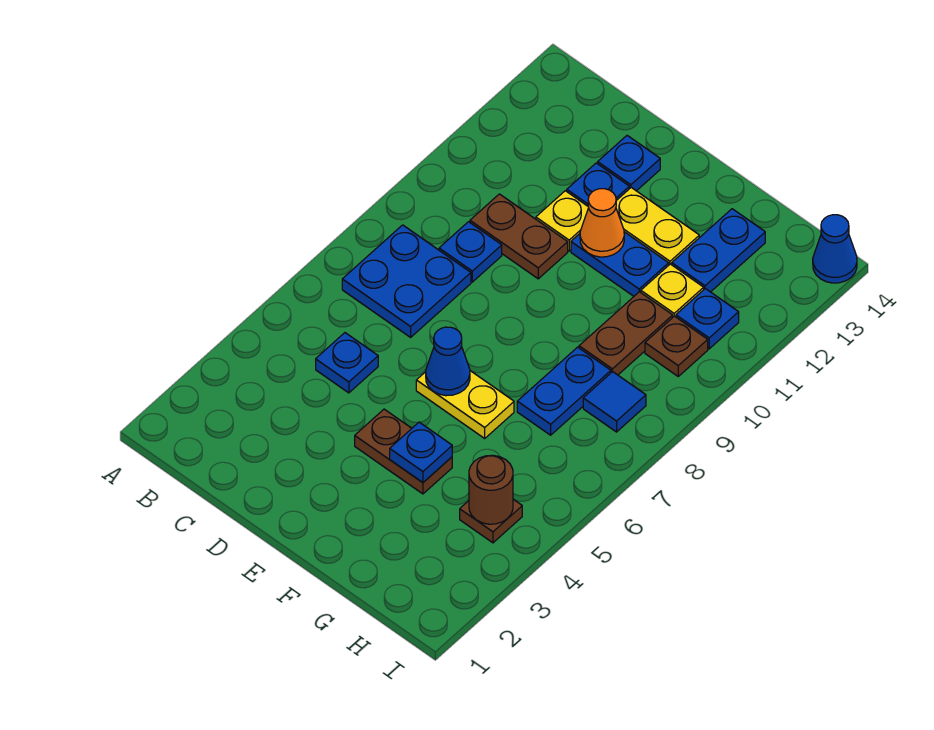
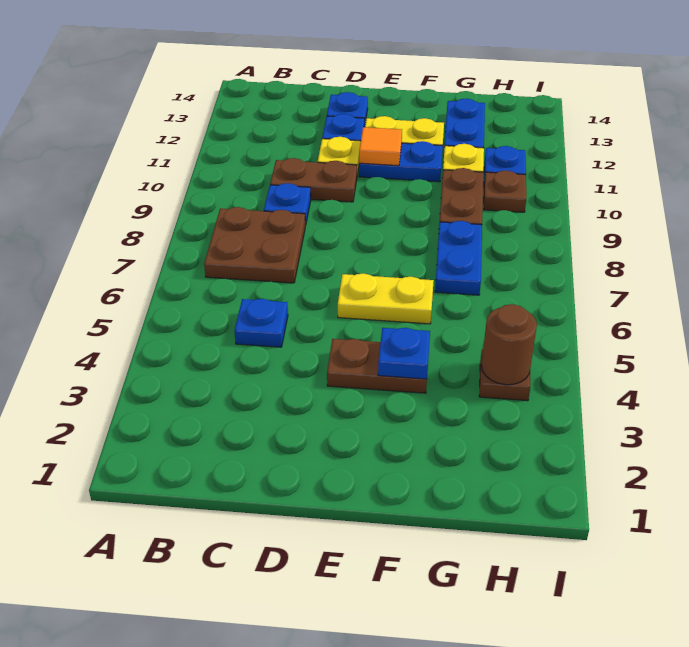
blue 2x2 plate [342,225,471,337] -> brown 2x2 plate [204,207,305,283]
blue 1x1 cone [426,327,470,396] -> none
orange 1x1 cone [580,189,624,257] -> orange 1x1 tile [359,127,402,166]
blue 1x1 tile [583,372,646,432] -> none
blue 1x1 cone [813,215,857,283] -> none

